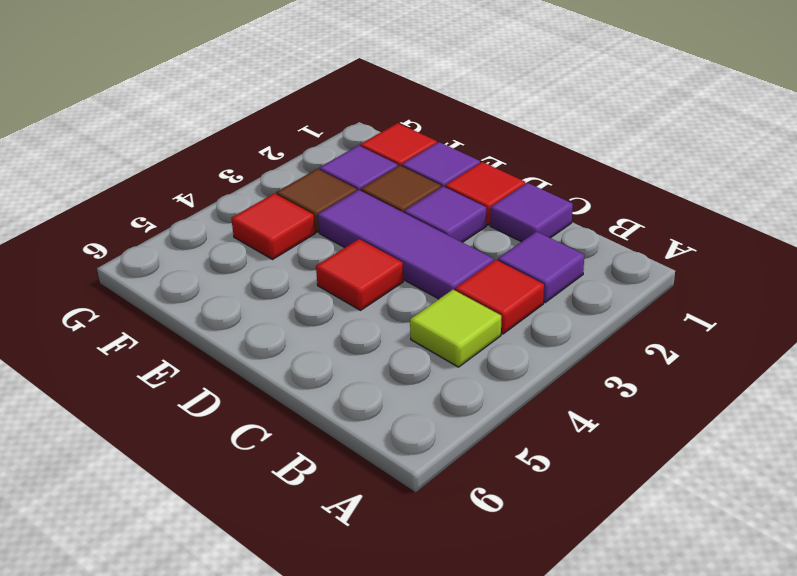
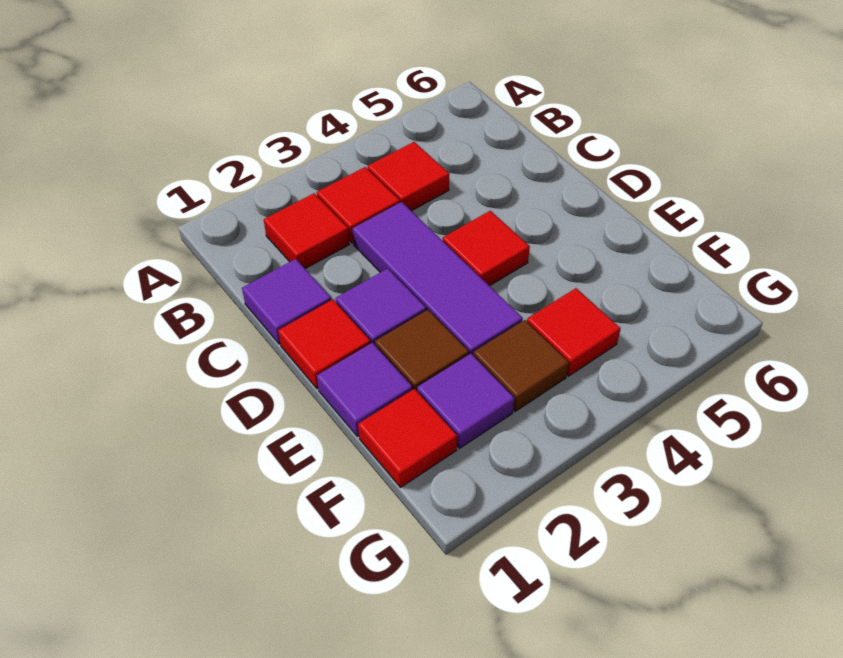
purple 1x1 tile [498,232,584,303] -> red 1x1 tile [264,193,349,269]
lime 1x1 tile [410,290,501,367] -> red 1x1 tile [368,142,449,211]

